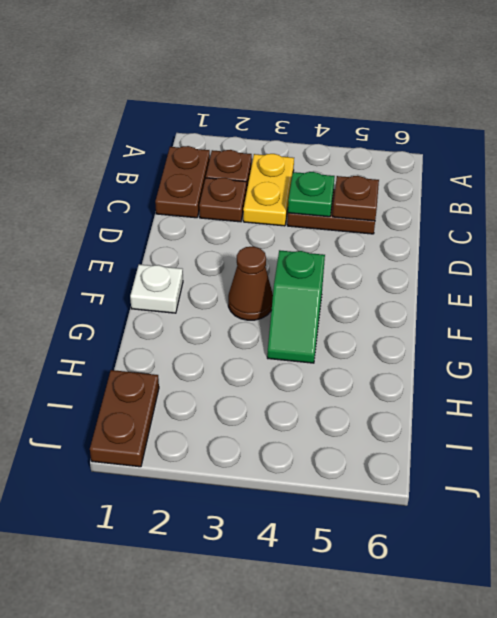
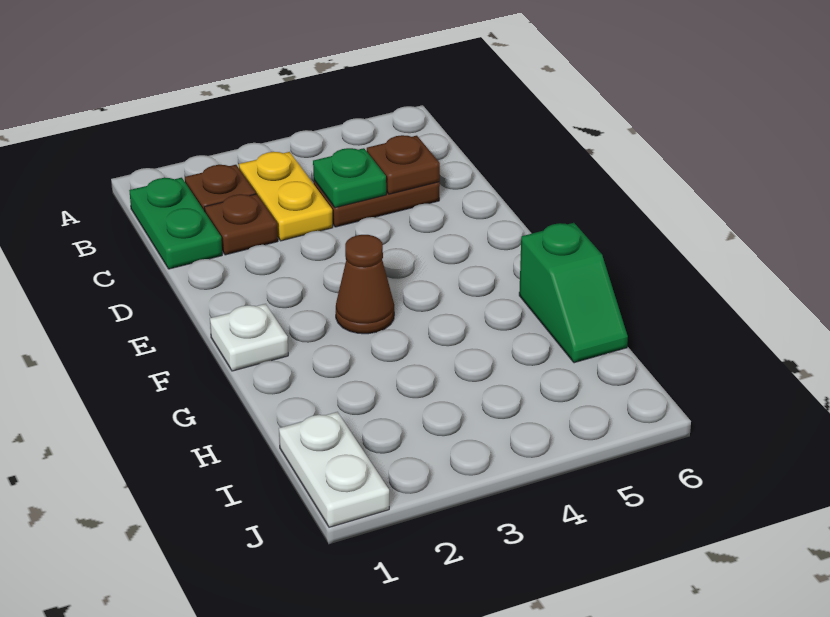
brown 1x2 plate [155,146,210,218] -> green 1x2 plate [129,178,222,269]
green 1x2 slope [267,250,325,363] -> green 1x2 slope moved to [519,223,628,363]
brown 1x2 plate [90,370,159,467] -> white 1x2 plate [279,412,389,527]

